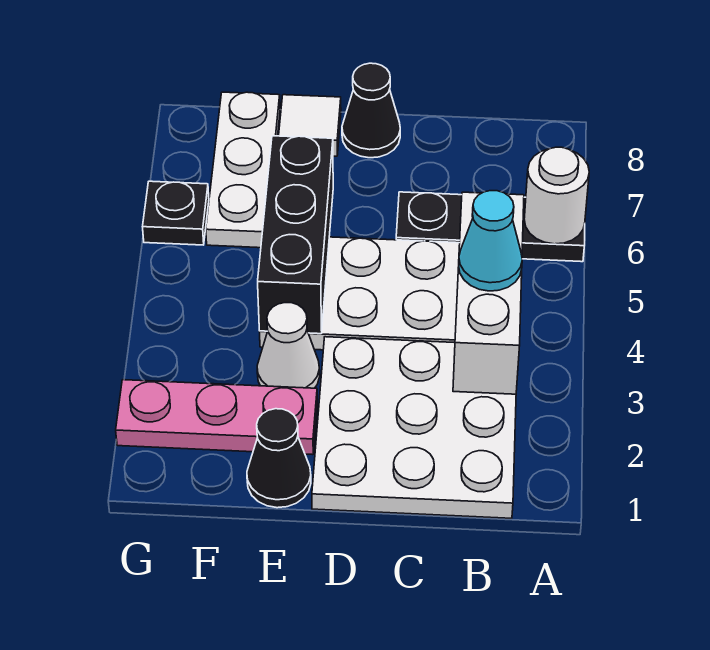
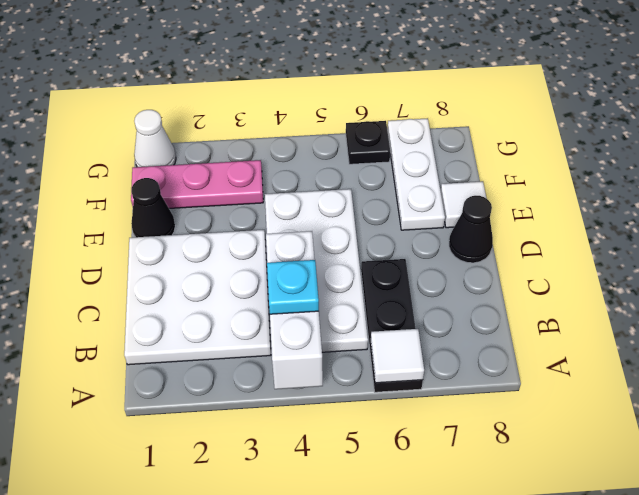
white 1x1 round brick [524,147,589,244] -> white 1x1 tile [371,329,424,383]
white 1x3 brick [453,192,524,394] -> white 1x3 brick turned to [266,231,323,389]
cyan 1x1 cone [459,191,522,291] -> cyan 1x1 plate [267,260,319,314]
pink 1x3 plate [116,380,317,455] -> pink 1x3 plate turned to [131,160,263,208]
white 1x1 cone [257,303,320,388] -> white 1x1 cone moved to [134,110,176,167]
black 1x3 brick [258,136,333,334] -> none
white 1x3 plate [206,92,280,248] -> white 1x3 plate turned to [387,118,445,230]

